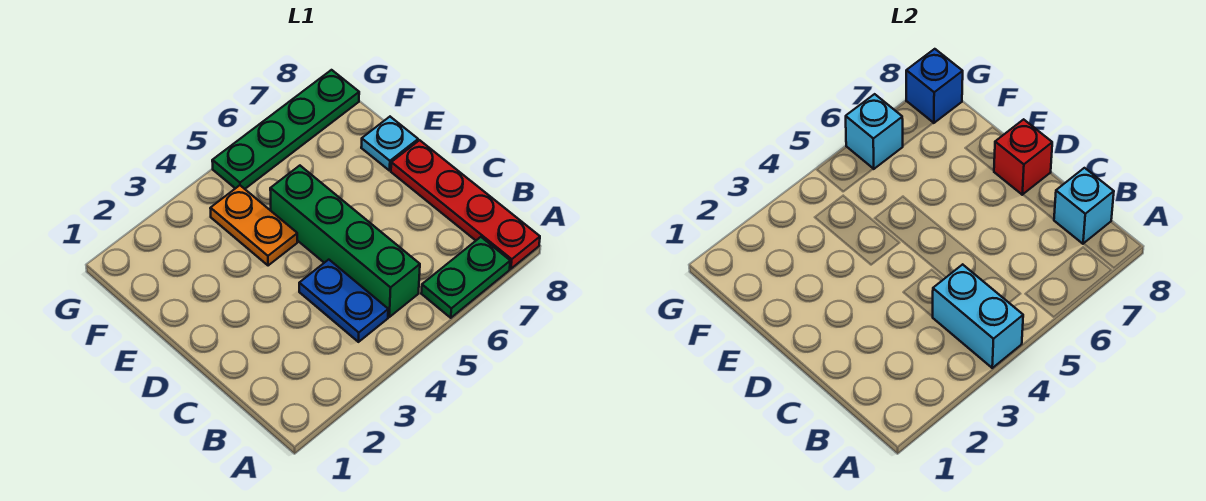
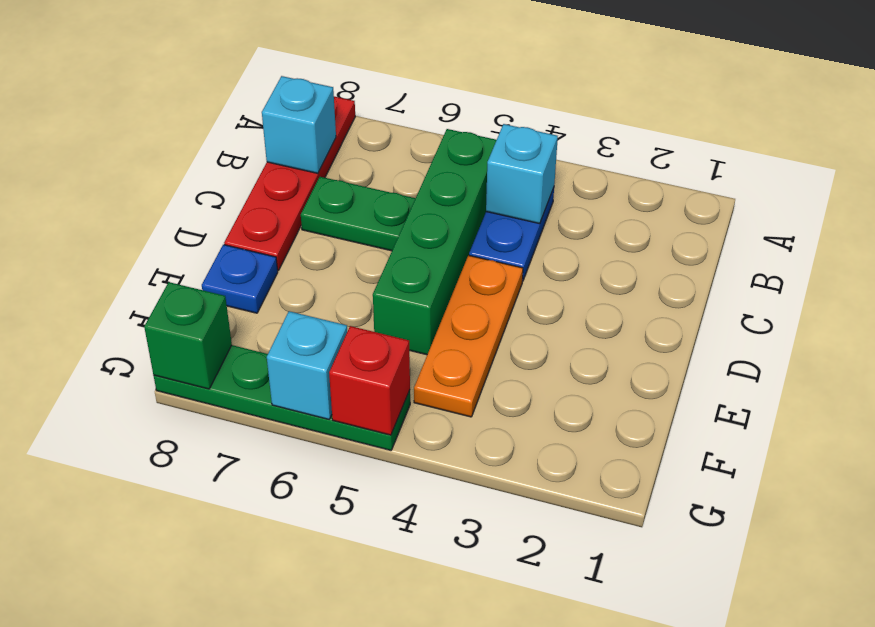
cyan 1x2 brick [933,264,1023,368] -> cyan 1x1 brick [486,124,558,224]
green 1x2 plate [421,237,510,318] -> green 1x2 plate moved to [301,177,416,251]
red 1x1 brick [994,119,1052,195] -> red 1x1 brick moved to [329,326,410,435]
orange 1x2 plate [210,185,297,266] -> orange 1x3 plate [414,255,523,417]
cyan 1x1 plate [361,117,418,171] -> blue 1x1 plate [202,245,278,313]
blue 1x1 brick [906,49,963,123] -> green 1x1 brick [144,282,232,389]

